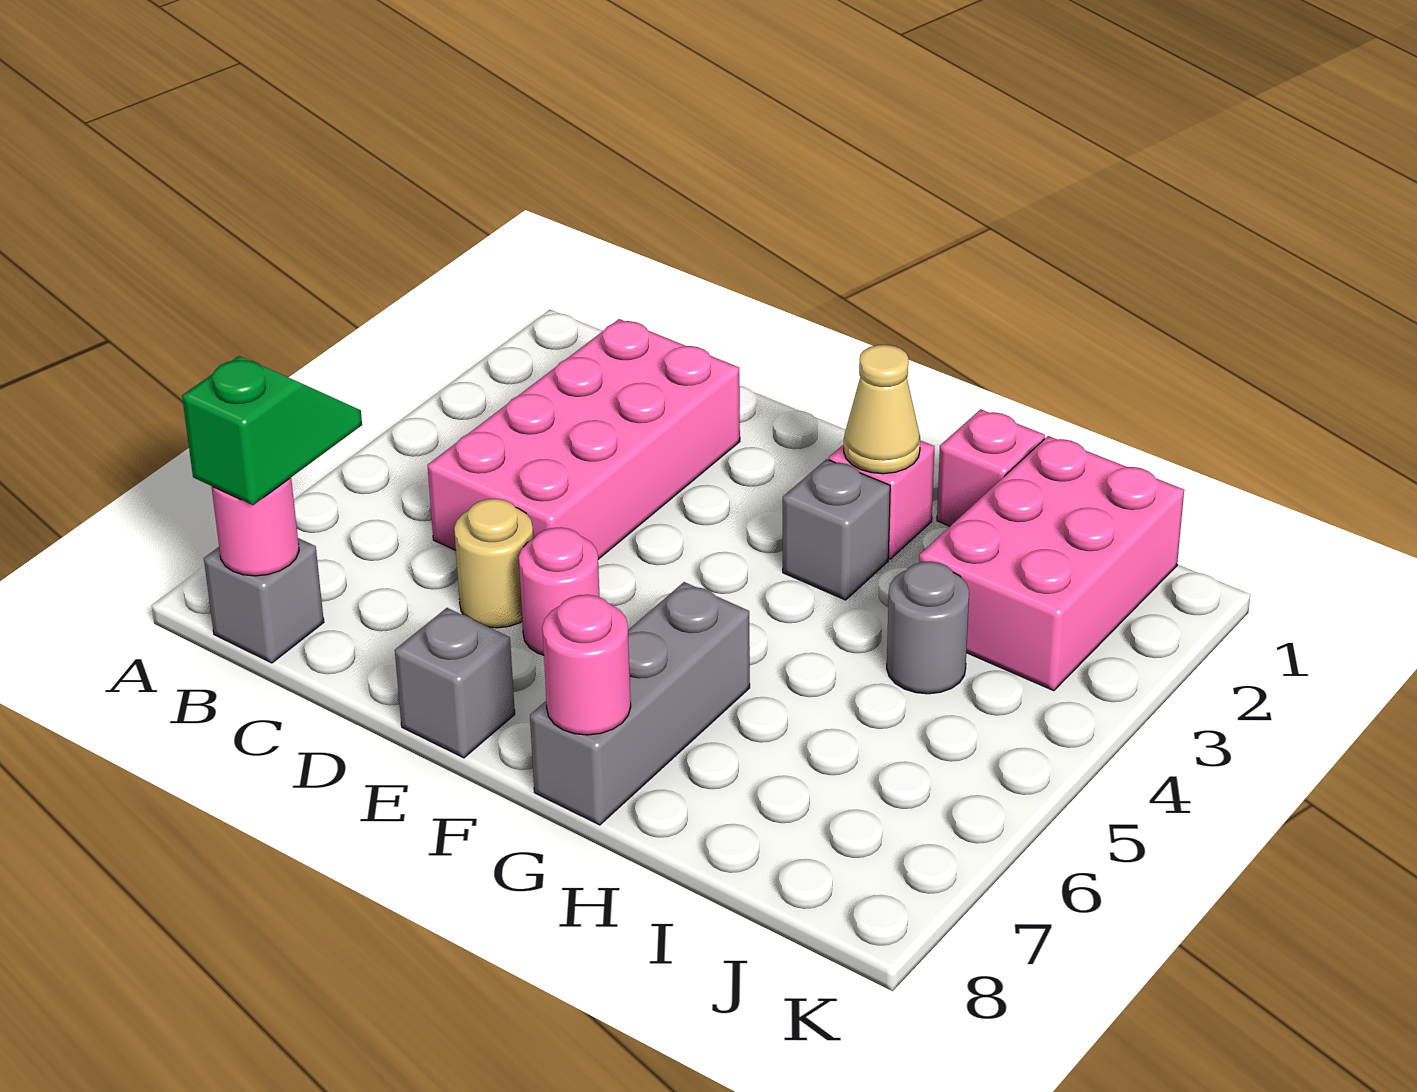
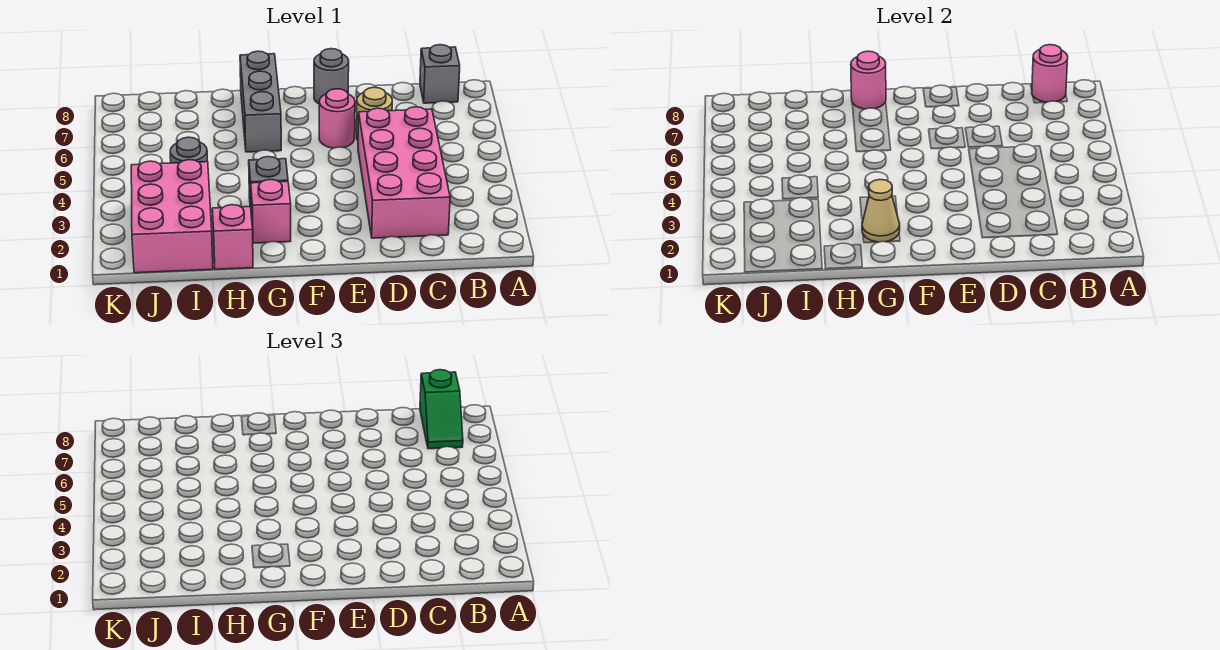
grey 1x1 brick [395,608,515,758] -> grey 1x1 round brick [314,49,349,104]

